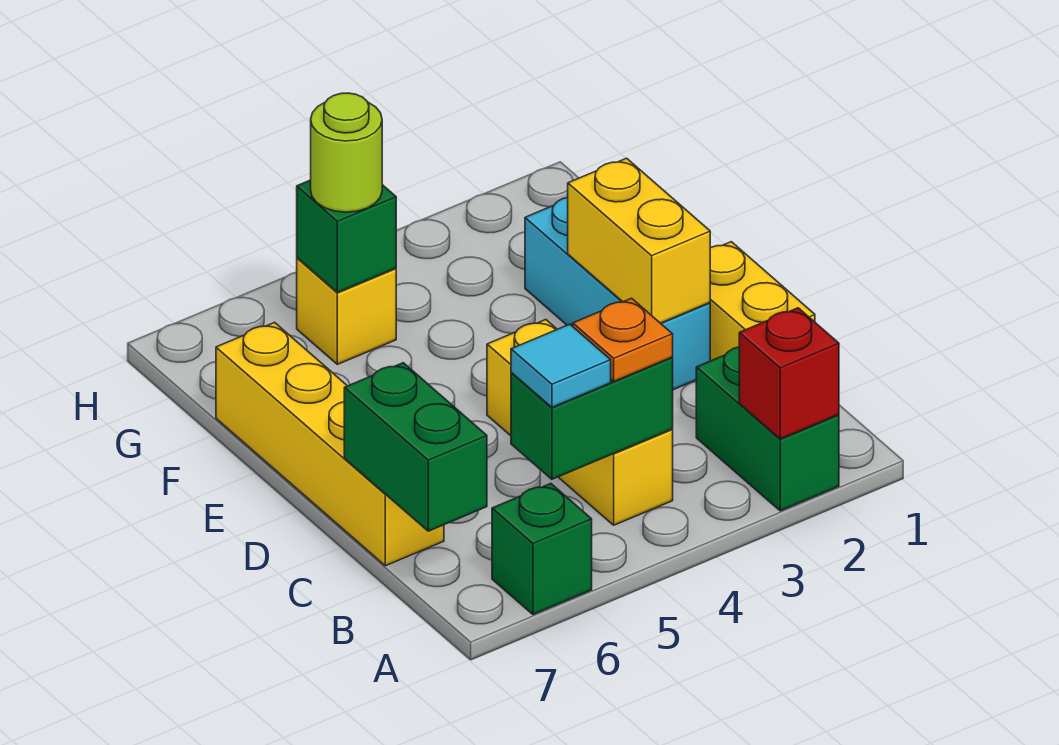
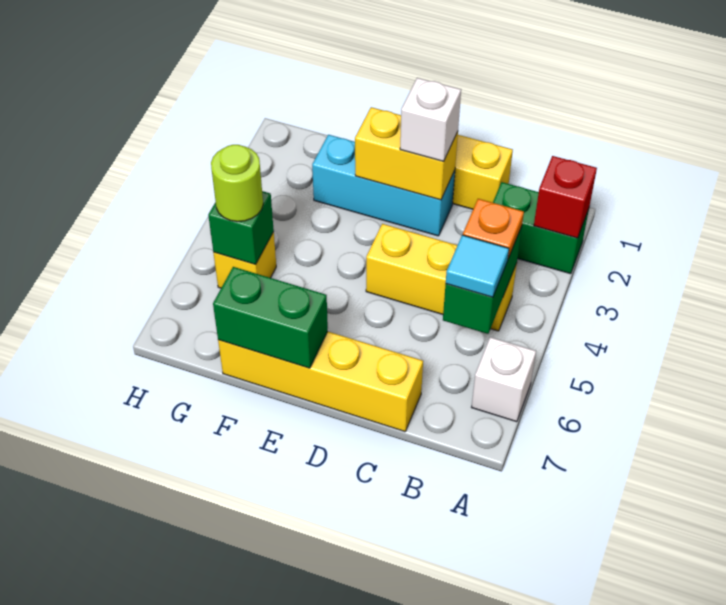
green 1x1 brick [492,483,592,615] -> white 1x1 brick [472,337,536,422]
green 1x2 brick [344,363,487,531] -> green 1x2 brick moved to [213,267,328,368]
none -> white 1x1 brick [400,78,461,162]

